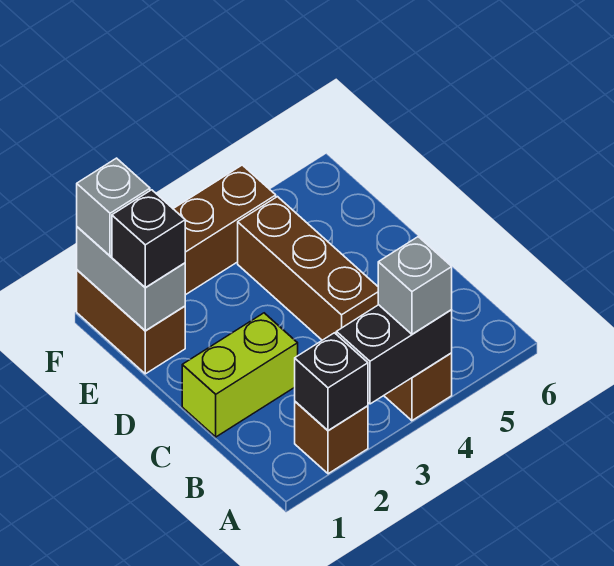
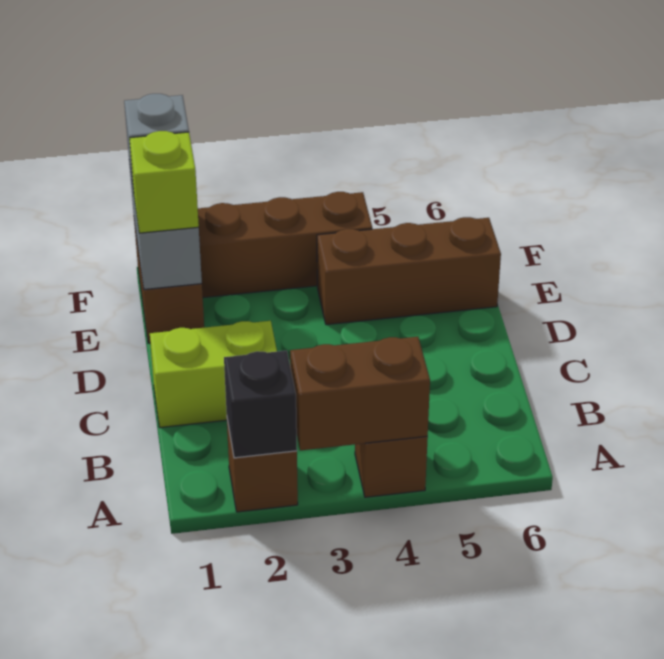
black 1x2 brick [336,305,452,404] -> brown 1x2 brick [290,337,430,450]
grey 1x1 brick [378,237,452,334] -> none
brown 1x3 brick [238,197,378,340] -> brown 1x3 brick turned to [317,217,501,325]
black 1x1 brick [112,190,185,287] -> lime 1x1 brick [129,131,199,233]

